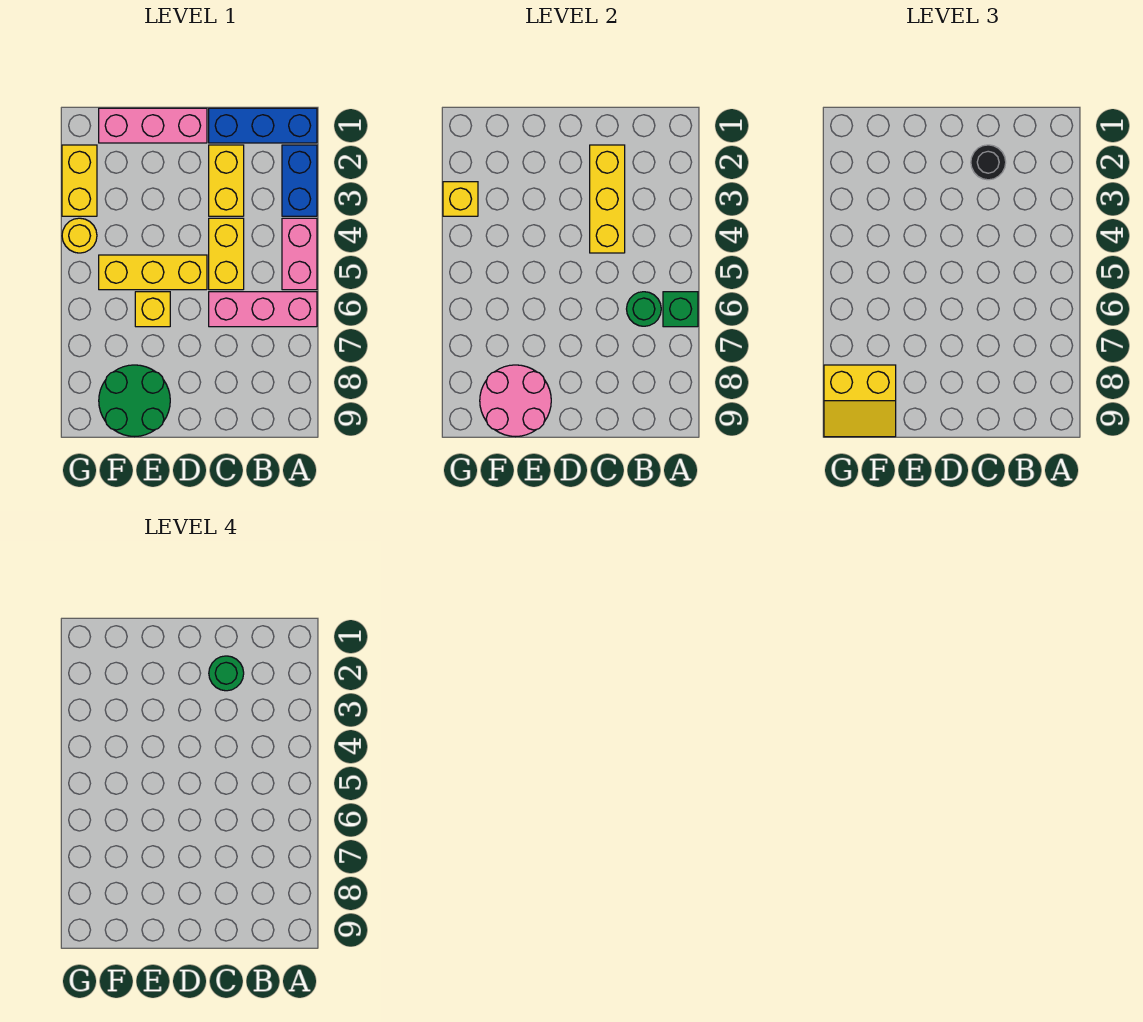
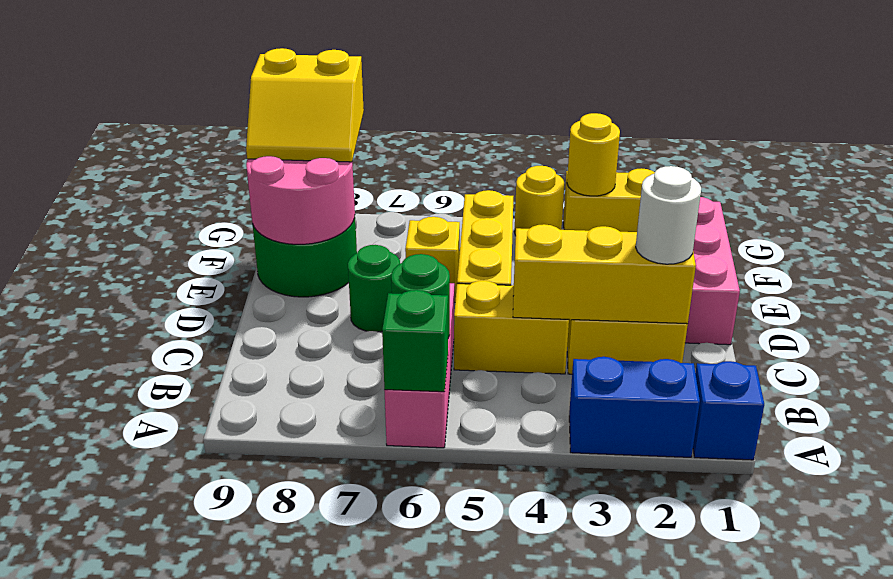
blue 1x3 brick [209,108,317,143] -> blue 1x1 brick [693,361,764,460]
pink 1x2 brick [282,218,317,290] -> none
black 1x1 round brick [971,145,1006,180] -> white 1x1 round brick [636,166,701,264]
green 1x1 round brick [209,656,244,691] -> green 1x1 round brick moved to [348,245,400,332]
yellow 2x2 slope [824,365,896,437] -> yellow 2x2 slope turned to [246,48,364,162]
yellow 1x1 brick [443,182,478,216] -> yellow 1x1 round brick [567,113,620,196]

